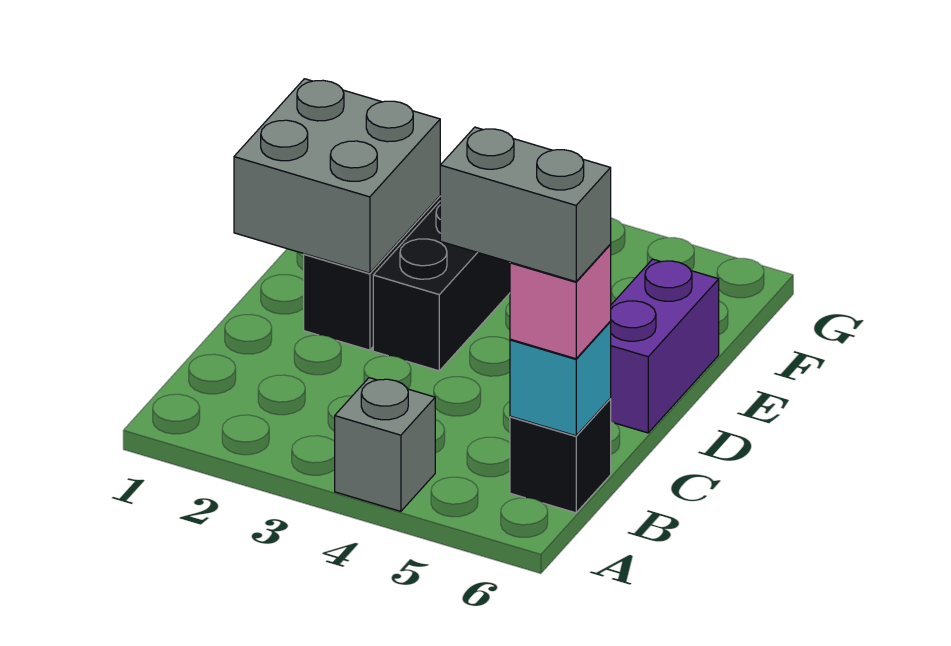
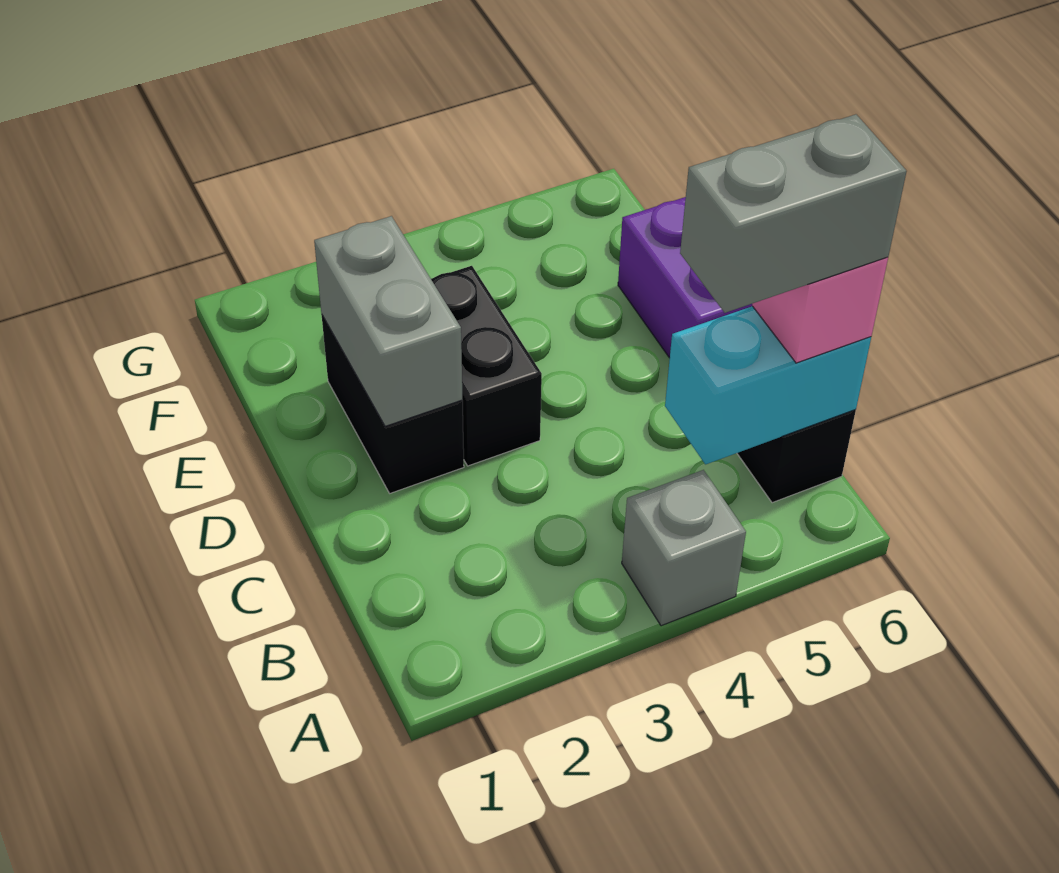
cyan 1x1 brick [510,322,611,436] -> cyan 1x2 brick [665,306,871,464]
grey 2x2 brick [234,79,440,273] -> grey 1x2 brick [314,216,463,426]

